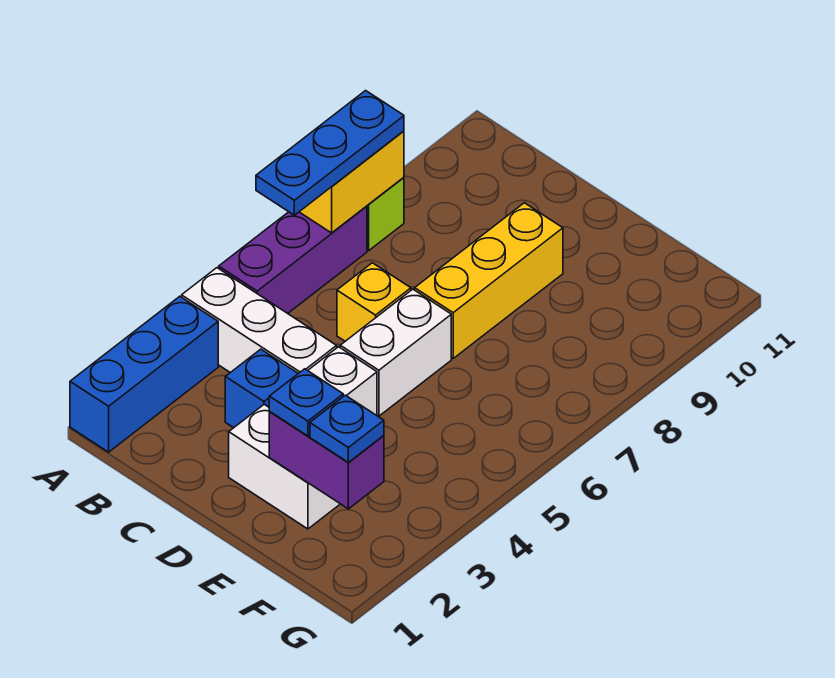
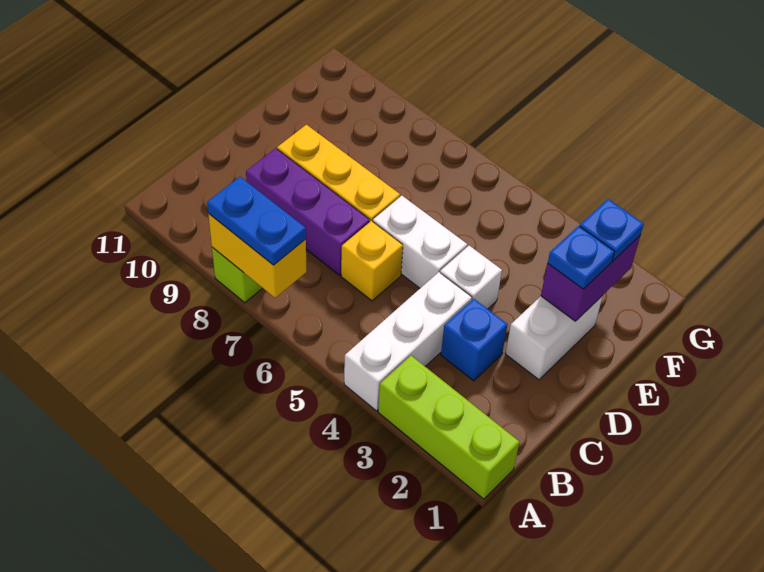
blue 1x3 brick [70,296,218,452] -> lime 1x3 brick [378,356,519,499]
purple 1x3 brick [219,206,367,313] -> purple 1x3 brick moved to [246,148,370,275]
blue 1x3 plate [256,91,404,215] -> blue 1x2 plate [207,177,306,265]

